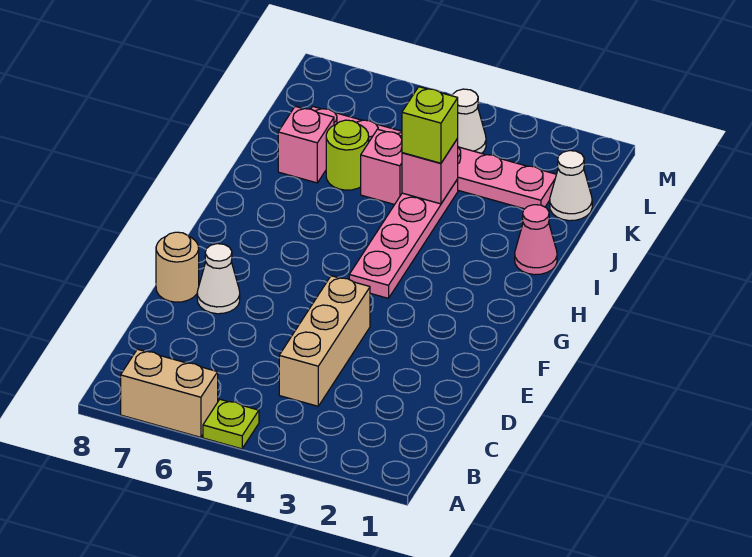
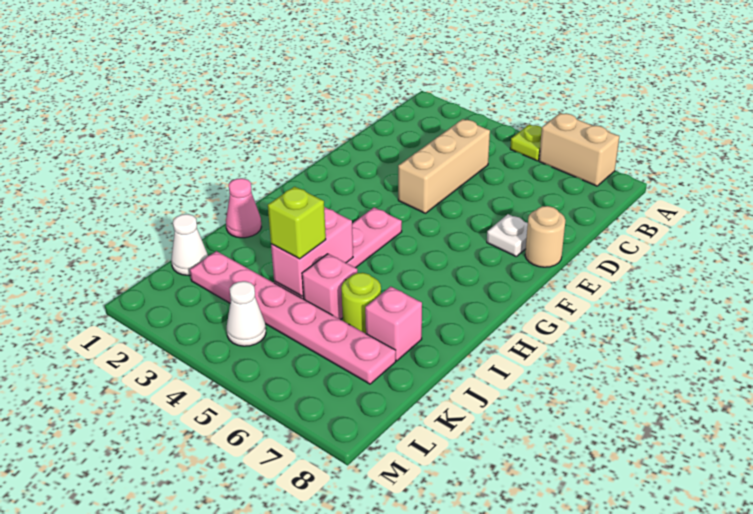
white 1x1 cone [197,244,240,314] -> white 1x1 plate [487,214,528,256]
pink 1x1 brick [402,138,458,204] -> pink 1x2 brick [271,207,353,296]

